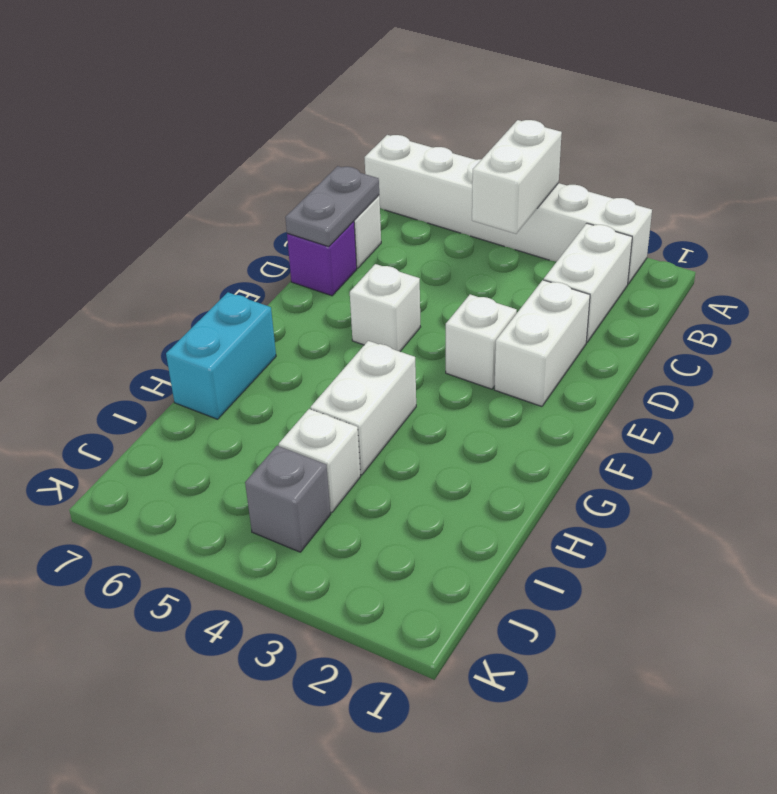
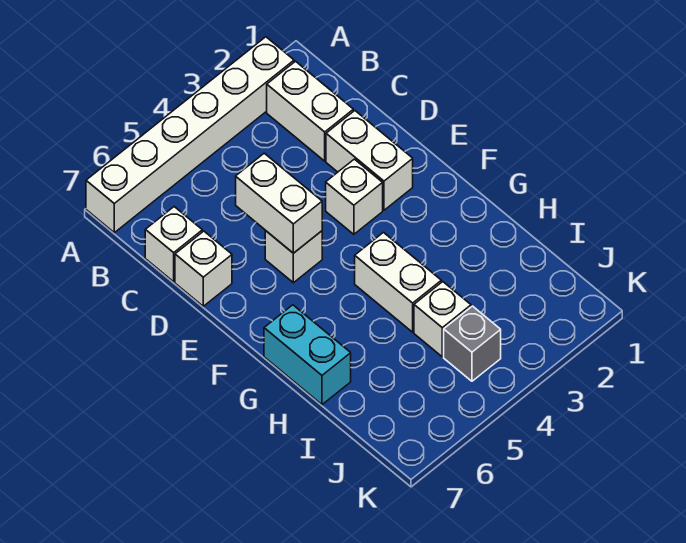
white 1x2 brick [472,120,562,234] -> white 1x2 brick moved to [236,153,322,253]
grey 1x2 plate [285,166,379,247] -> none
purple 1x1 brick [287,221,357,296] -> white 1x1 brick [175,231,232,306]

